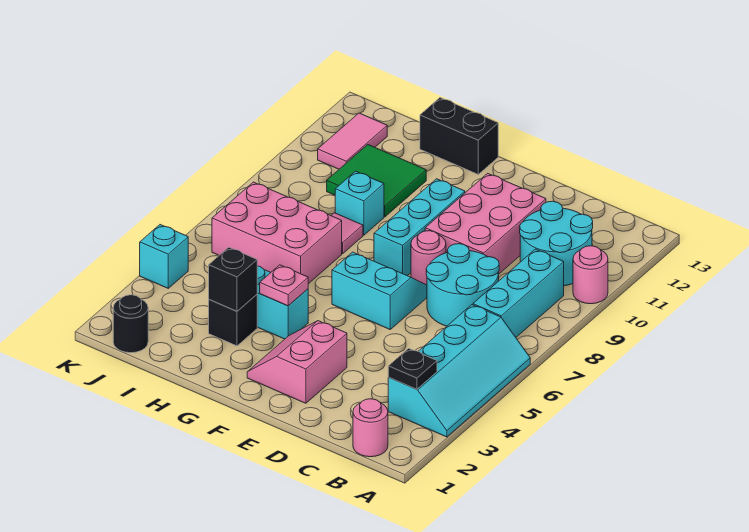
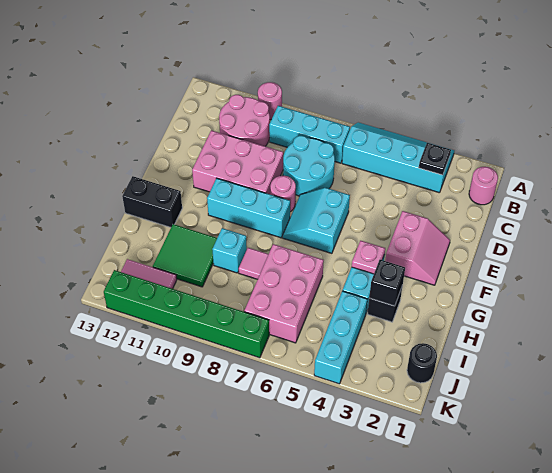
cyan 2x2 round brick [520,201,593,286] -> pink 2x2 round brick [219,95,270,146]
pink 2x2 slope [247,321,347,403] -> pink 2x2 slope turned to [385,211,450,285]
black 1x2 brick [420,98,498,174] -> black 1x2 brick turned to [122,176,182,227]
cyan 1x1 brick [140,225,188,288] -> cyan 1x3 brick [314,291,367,384]
none -> green 1x6 brick [104,270,269,358]

